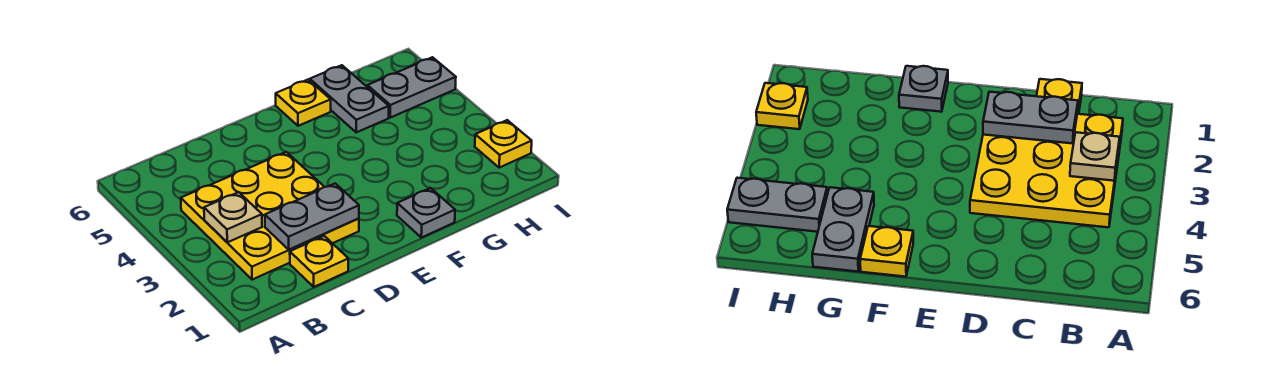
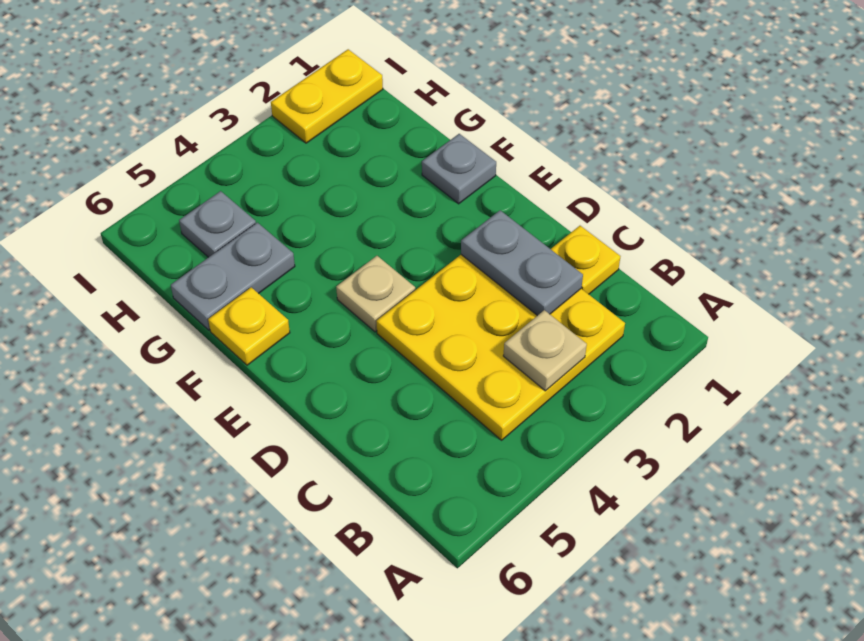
none -> tan 1x1 plate [336,256,415,332]
grey 1x2 plate [367,57,456,118] -> grey 1x1 plate [179,191,256,257]
yellow 1x1 plate [475,120,532,168] -> yellow 1x2 plate [271,49,383,143]

